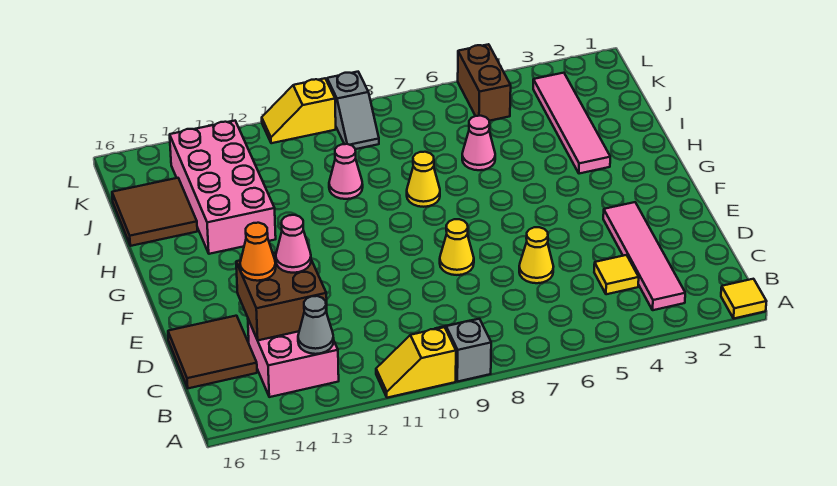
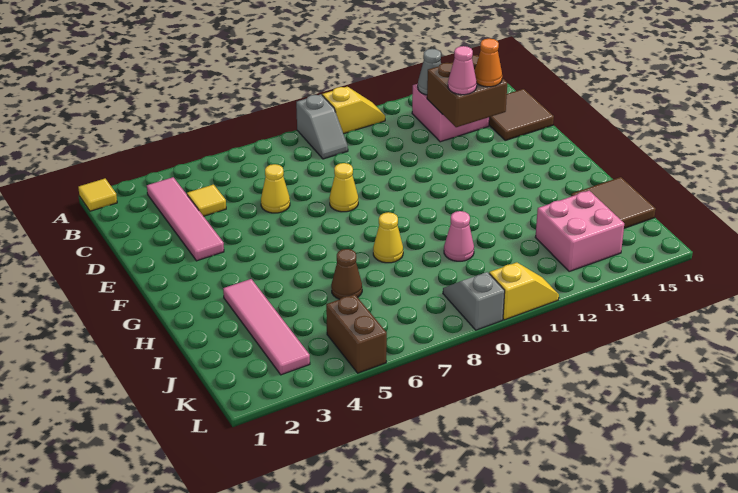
pink 2x4 brick [170,121,276,254] -> pink 2x2 brick [535,191,624,271]
pink 1x1 cone [462,116,495,170] -> brown 1x1 cone [331,249,362,299]

